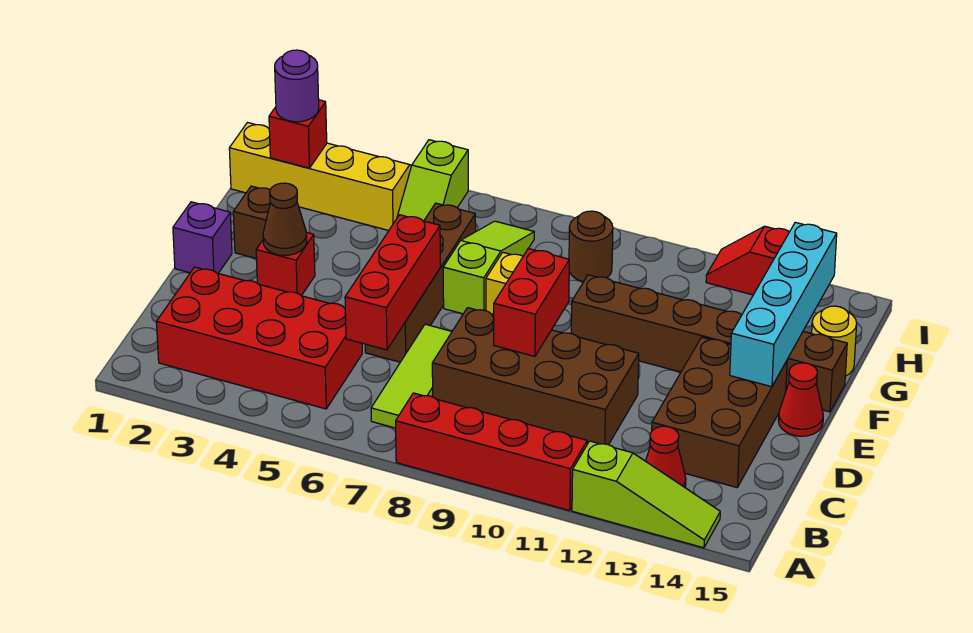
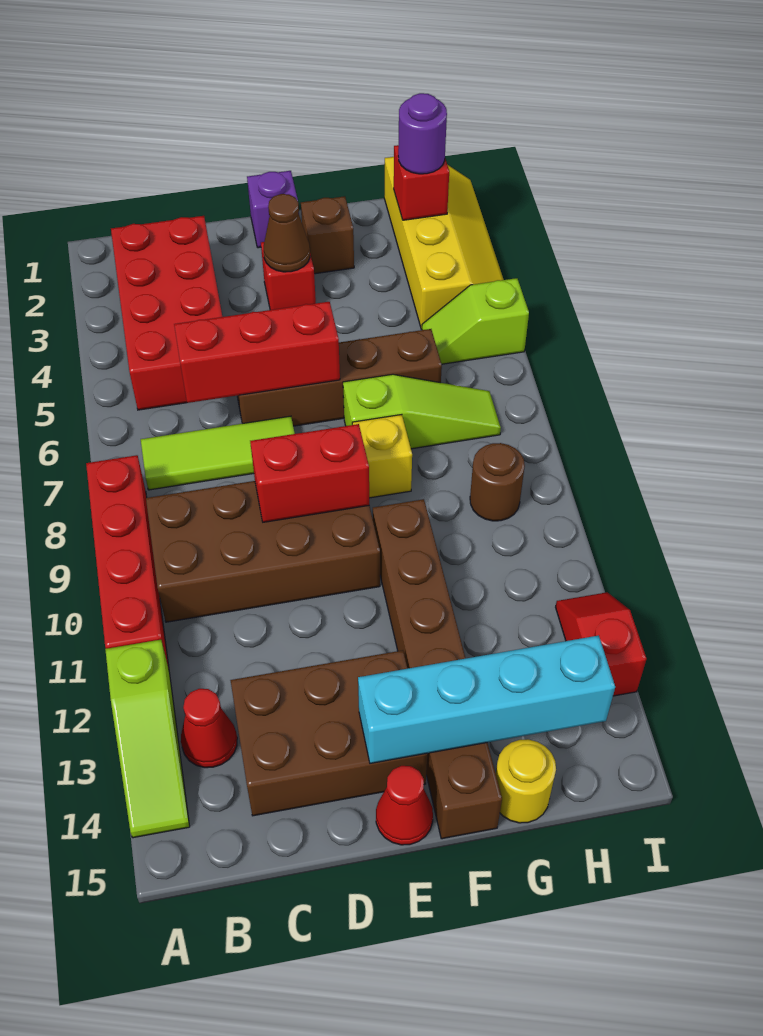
brown 2x4 brick [432,308,639,445] -> brown 2x4 brick turned to [146,481,380,622]

